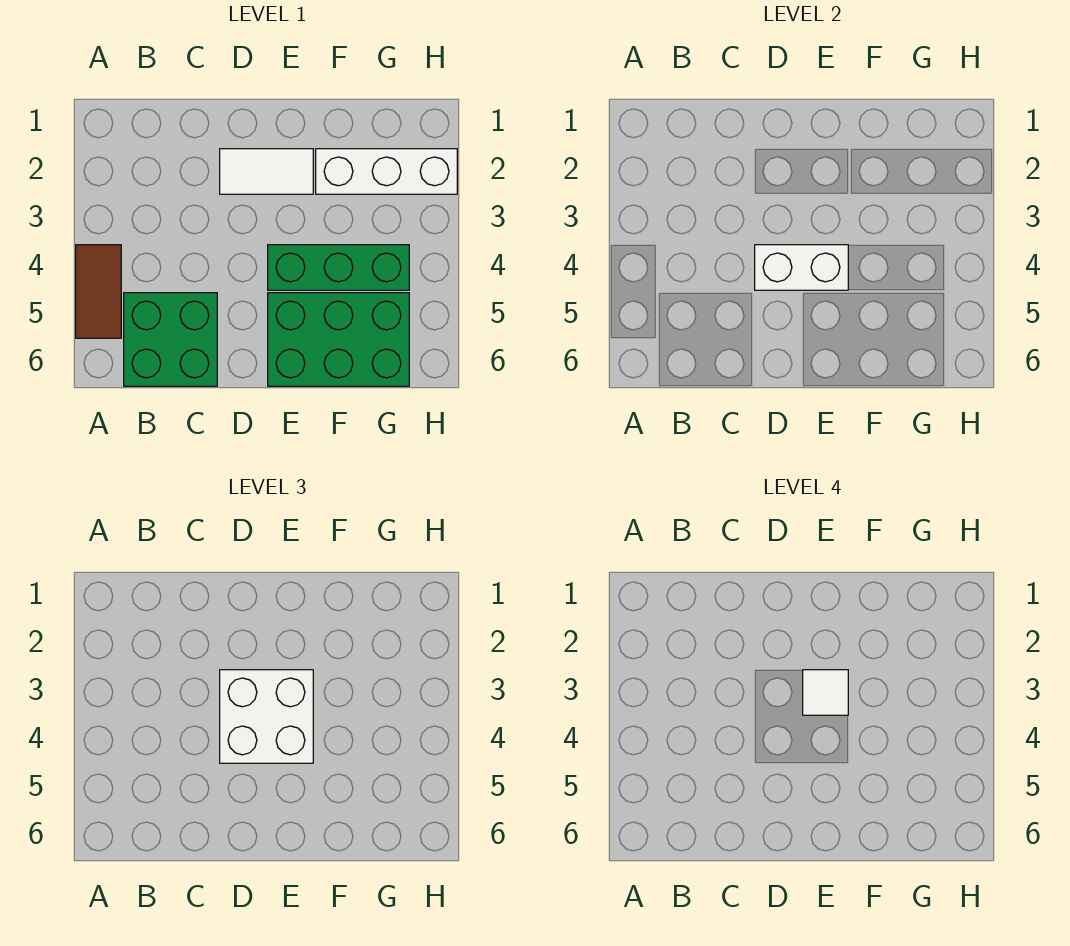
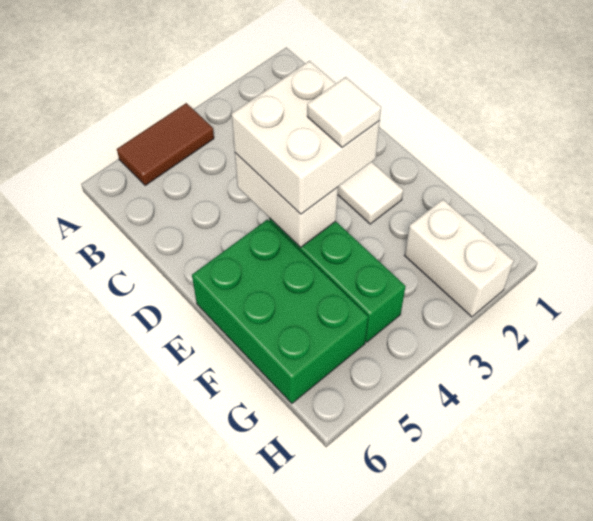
green 2x2 brick [124,293,217,386] -> none
white 1x3 brick [316,149,457,194] -> white 1x2 brick [405,199,514,317]

